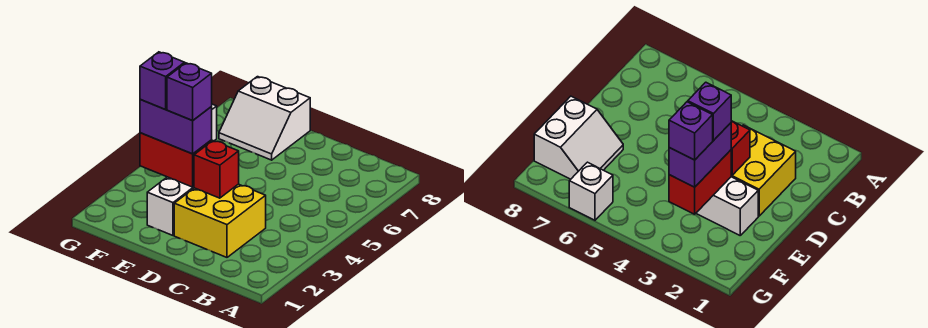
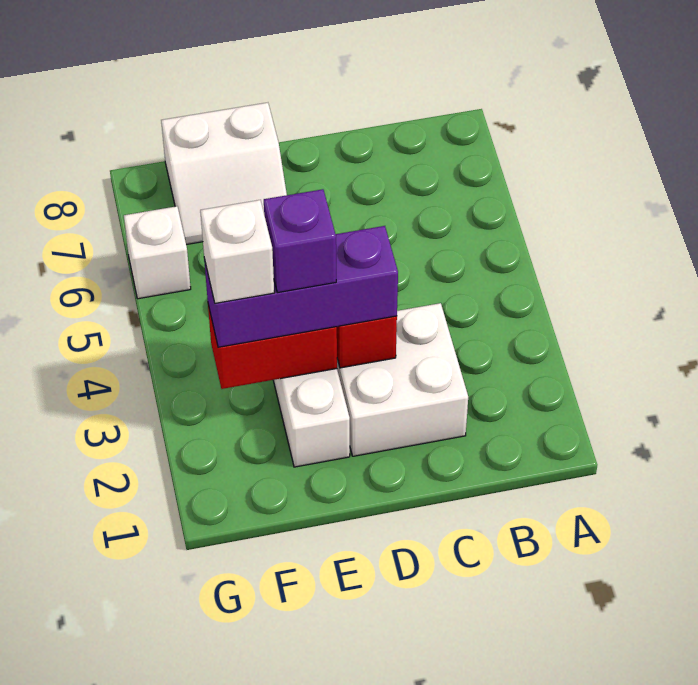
yellow 2x2 brick [174,184,266,257] -> white 2x2 brick [337,303,468,456]
purple 1x2 brick [140,99,212,154] -> purple 1x3 brick [204,226,398,347]
purple 1x1 brick [140,52,185,110] -> white 1x1 brick [200,200,274,303]

